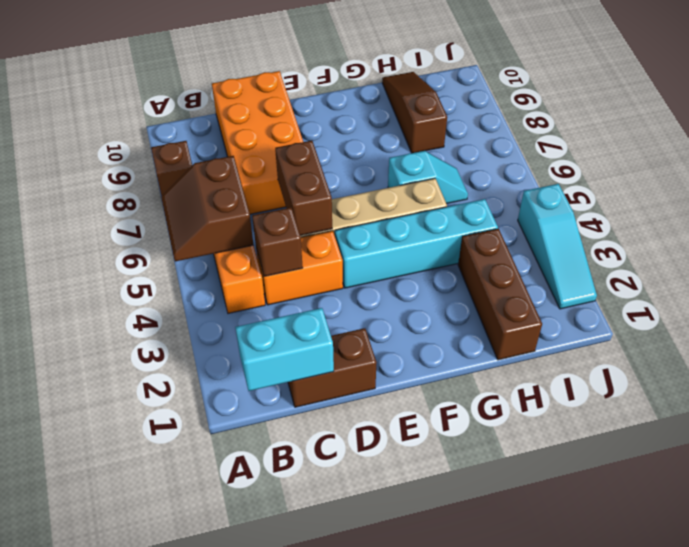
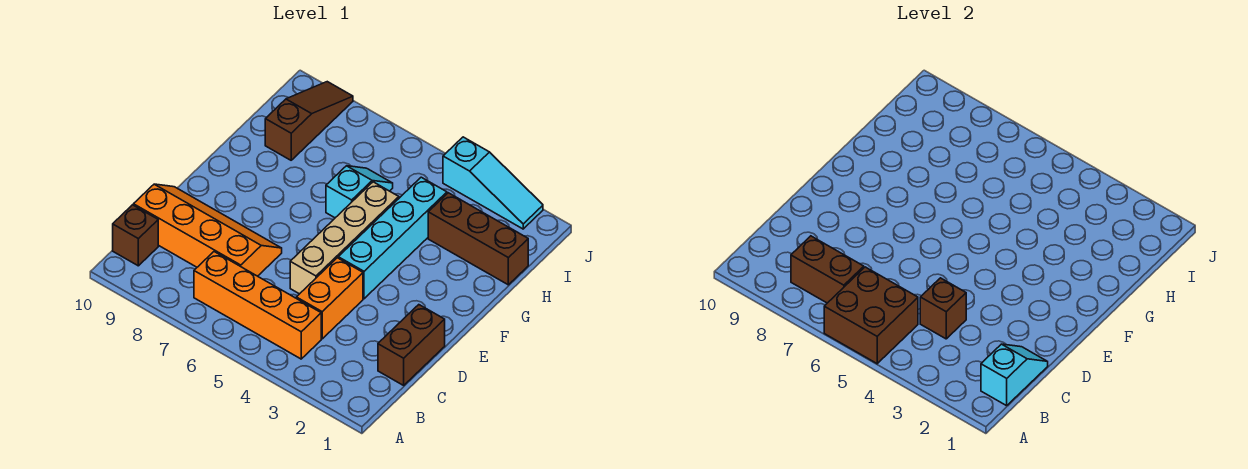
brown 2x2 slope [161,156,253,261] -> brown 2x2 brick [824,267,918,364]
brown 1x1 brick [151,141,192,196] -> brown 1x1 brick moved to [113,205,158,266]
cyan 1x2 brick [235,308,334,391] -> cyan 1x2 slope [981,344,1048,406]
orange 2x4 brick [212,71,303,214] -> orange 2x4 slope [134,184,282,276]
brown 1x2 brick [275,141,332,236] -> brown 1x2 brick moved to [791,236,864,303]
brown 1x3 slope [382,72,447,153] -> brown 1x3 slope turned to [265,82,353,160]

